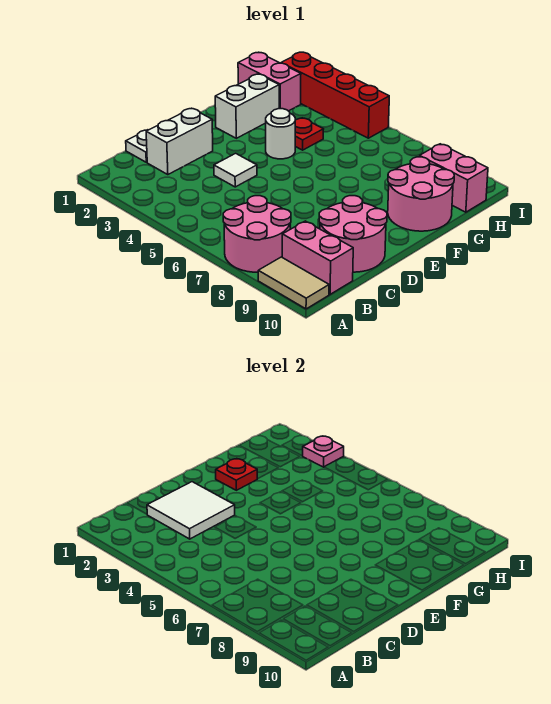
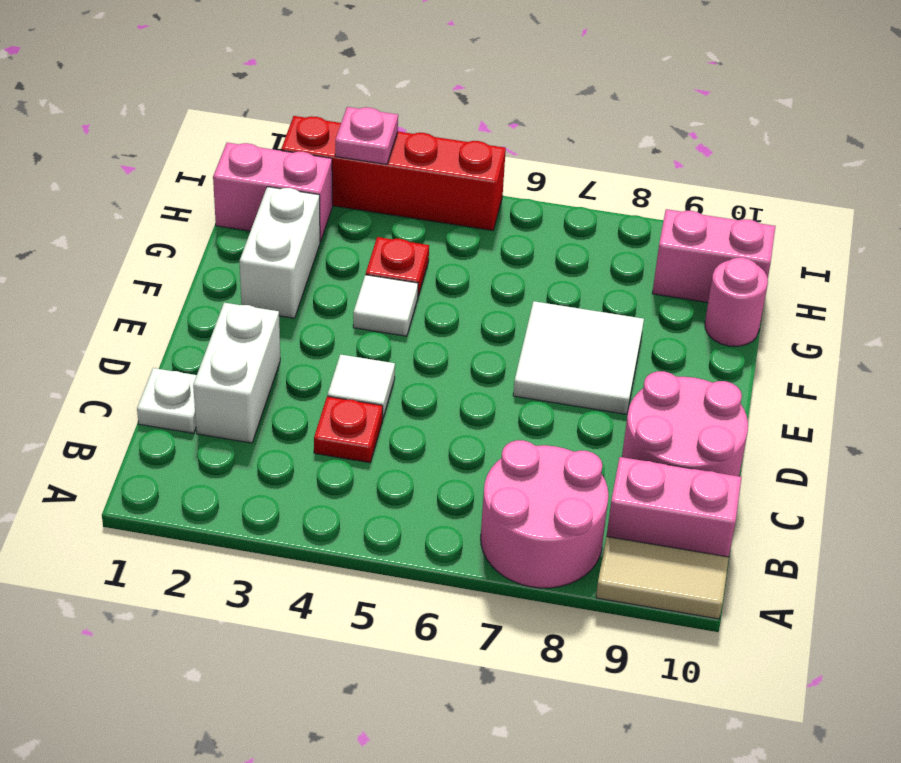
white 2x2 tile [147,482,235,539] -> white 2x2 tile moved to [513,301,644,414]
red 1x1 plate [216,459,257,490] -> red 1x1 plate moved to [314,396,383,463]
white 1x1 round brick [266,109,295,159] -> white 1x1 tile [353,275,418,336]
pink 2x2 round brick [388,157,454,231] -> pink 1x1 round brick [705,258,768,346]

